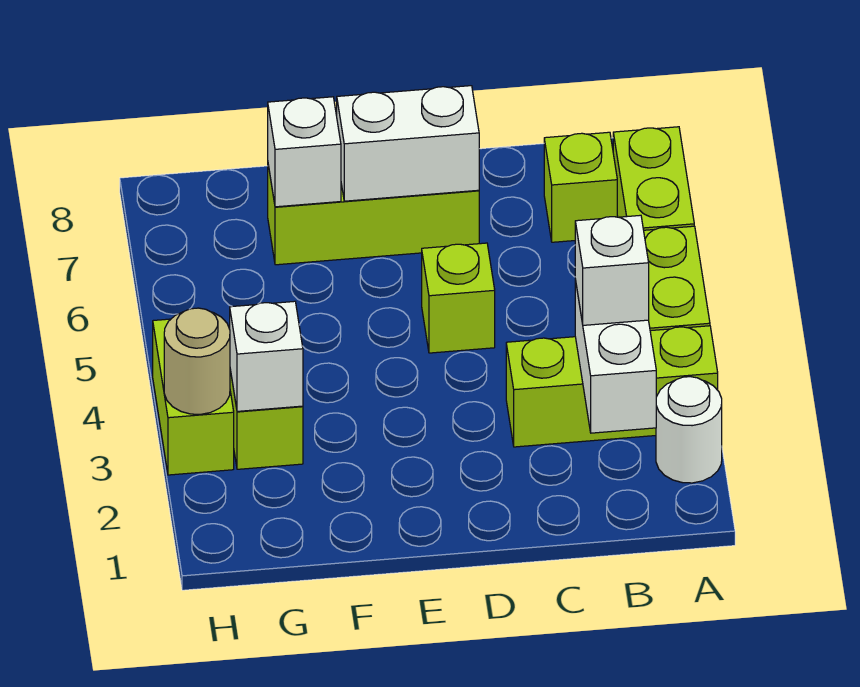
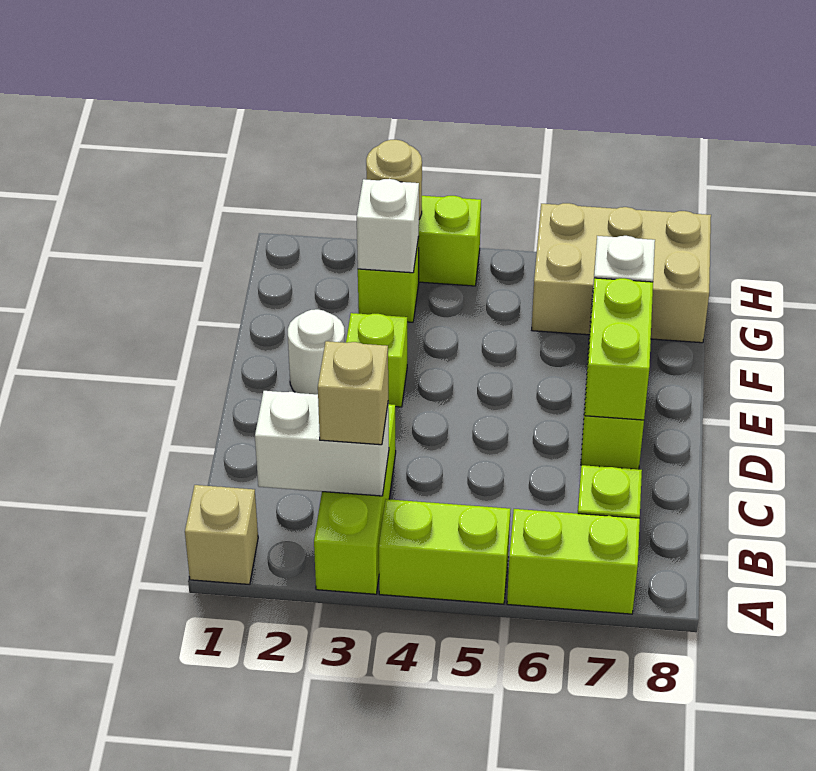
none -> tan 1x1 brick [185,485,258,584]
white 1x1 round brick [656,377,722,483] -> white 1x1 round brick moved to [288,309,345,394]
white 1x1 brick [575,215,649,325] -> tan 1x1 brick [318,341,388,445]
lime 1x1 brick [422,243,495,353] -> lime 1x1 brick moved to [346,313,407,407]
white 1x2 brick [337,86,479,201] -> lime 1x2 brick [585,278,653,420]
none -> tan 2x3 brick [532,203,711,343]

